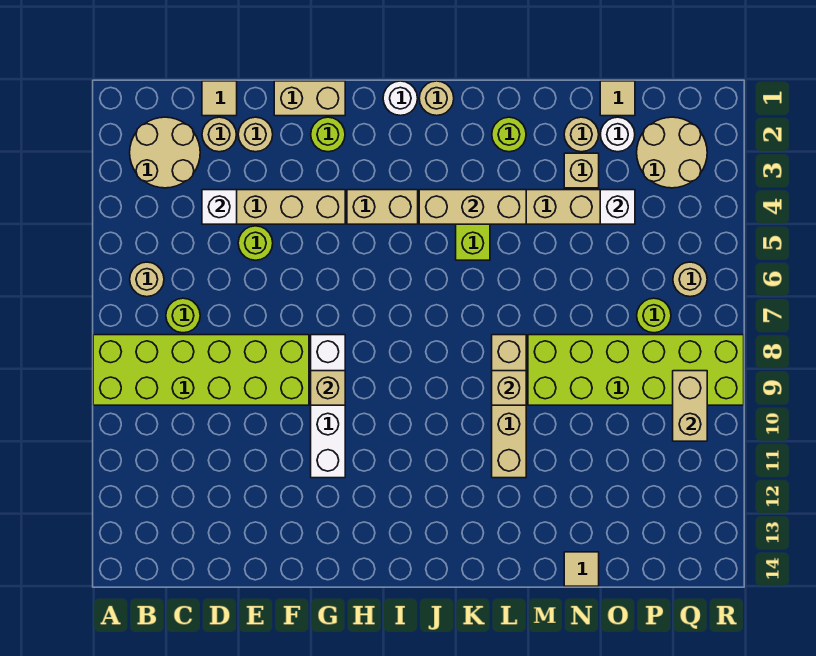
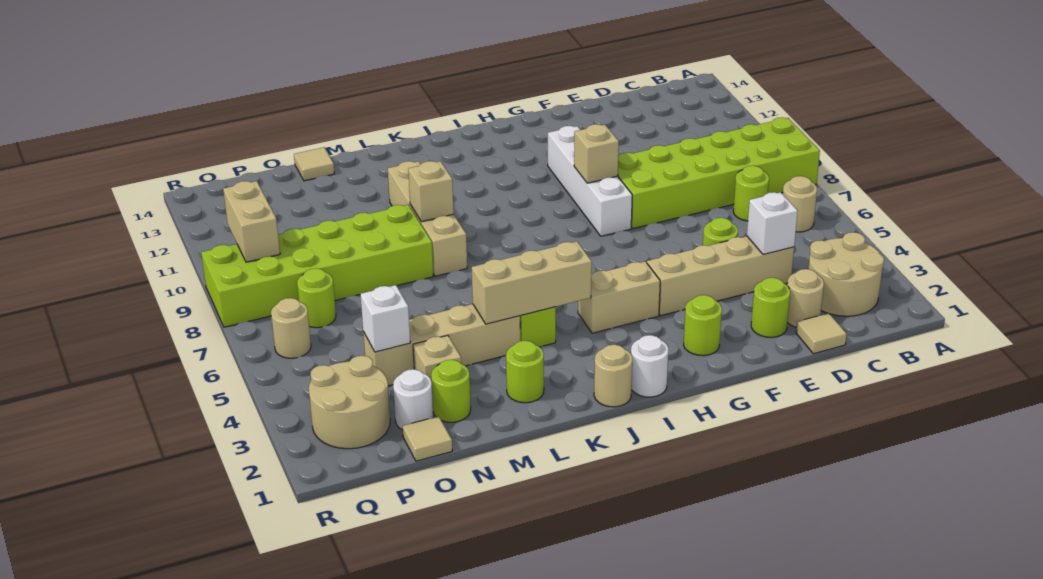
tan 1x1 round brick [238,117,273,152] -> lime 1x1 round brick [751,278,790,337]
tan 1x2 brick [274,81,345,116] -> none
tan 1x1 round brick [564,117,599,152] -> lime 1x1 round brick [431,360,471,422]

